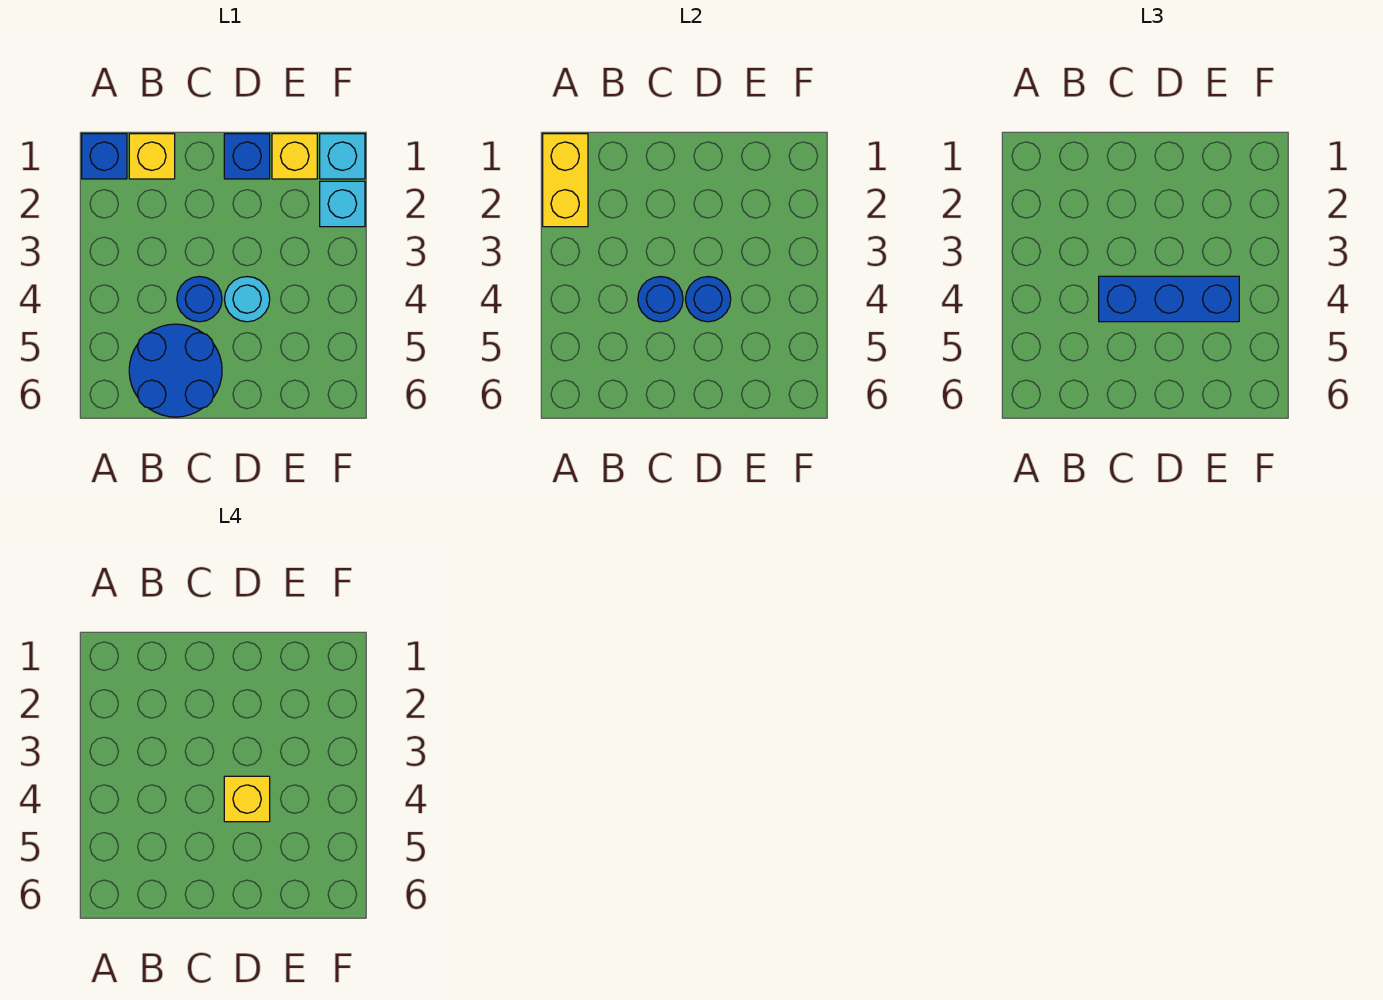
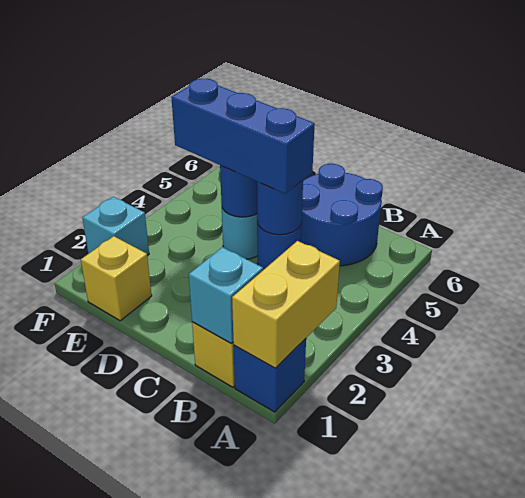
blue 1x1 brick [224,134,270,179] -> none
yellow 1x1 brick [224,776,270,822] -> none
cyan 1x1 brick [320,134,365,179] -> cyan 1x1 brick moved to [189,247,263,343]

